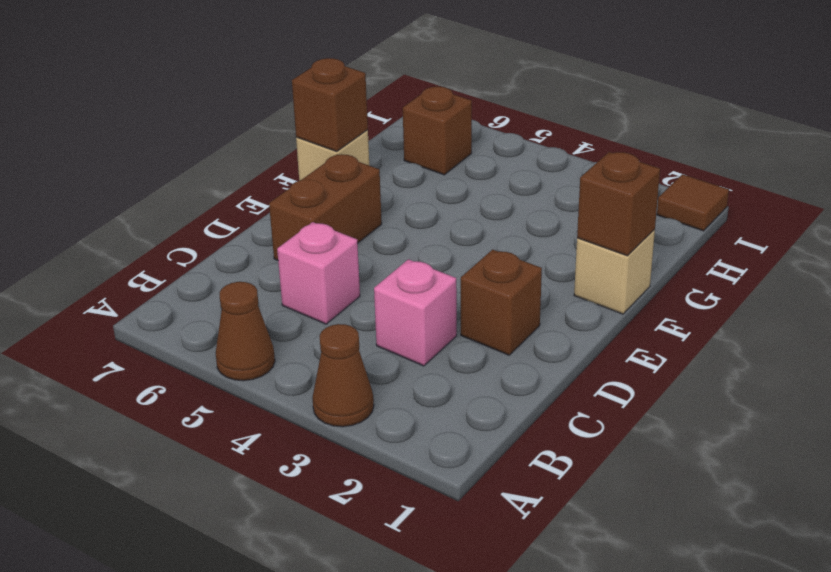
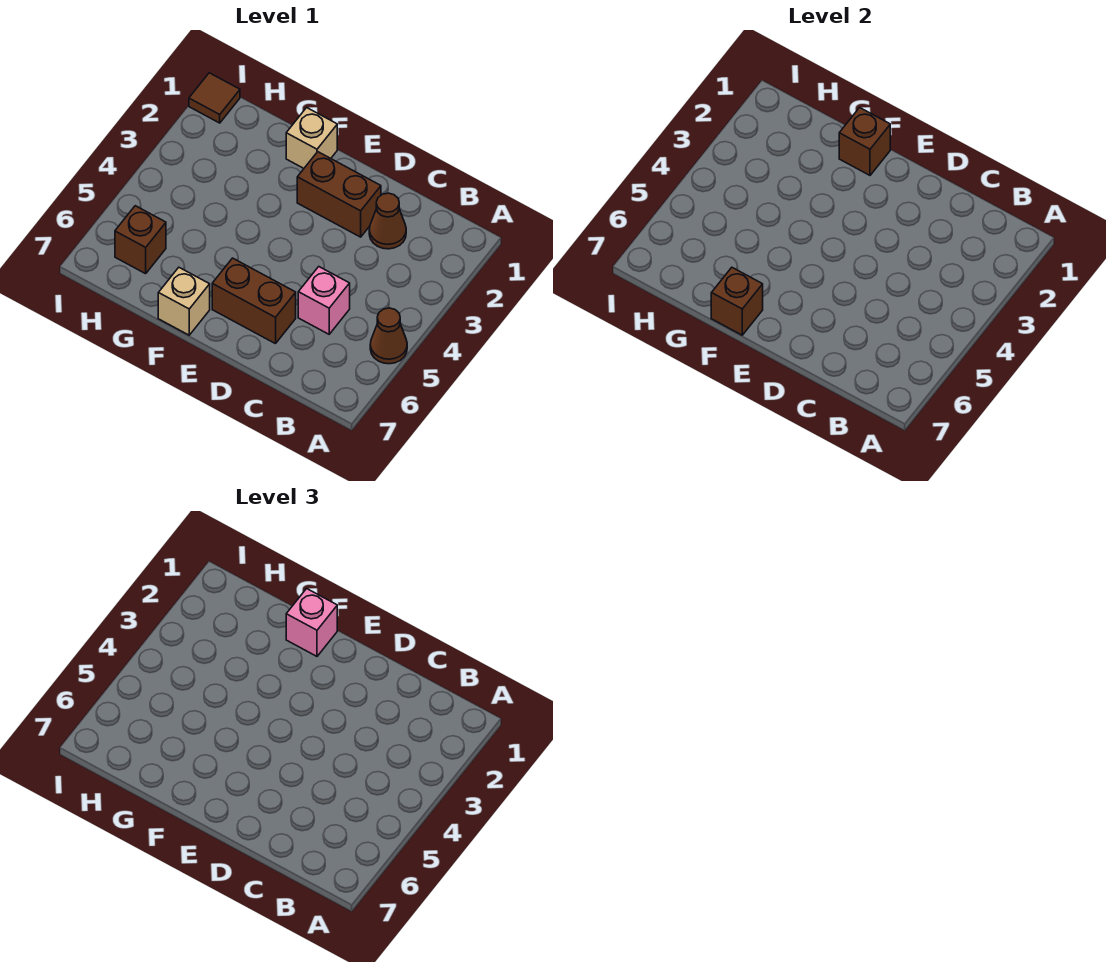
brown 1x1 cone [312,324,374,427] -> brown 1x1 cone moved to [369,193,406,249]
pink 1x1 brick [374,259,457,366] -> pink 1x1 brick moved to [286,589,337,656]
brown 1x1 brick [461,250,542,355] -> brown 1x2 brick [297,152,381,237]

